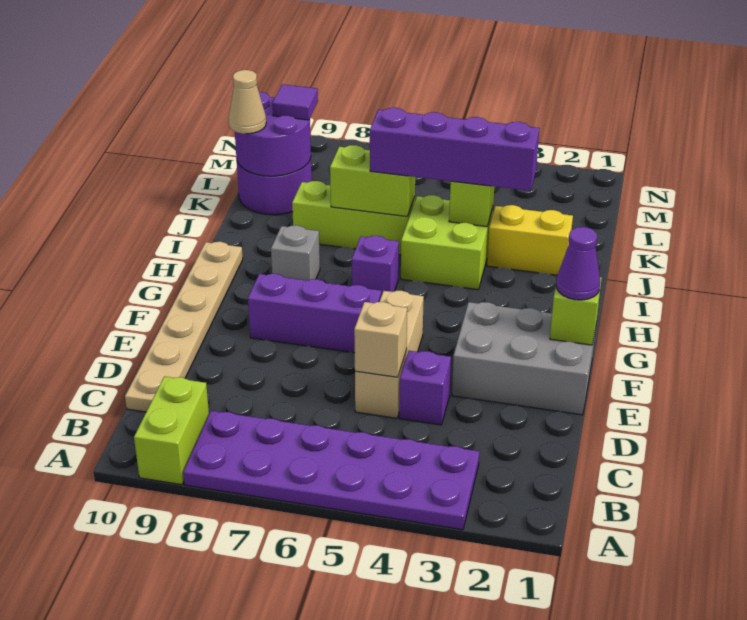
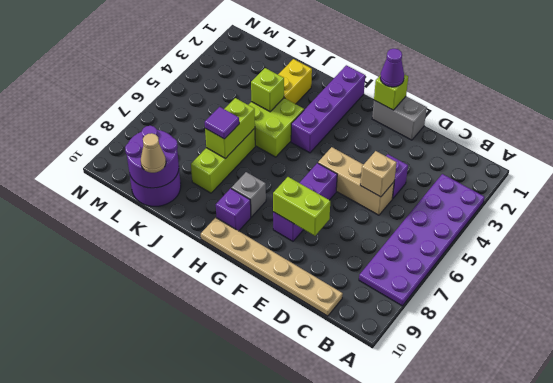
lime 1x2 brick [134,376,209,485] -> lime 1x2 brick moved to [273,177,330,236]
grey 2x3 brick [452,302,596,415] -> grey 1x2 brick [372,97,427,140]
purple 1x1 brick [352,236,399,296] -> purple 1x1 brick moved to [216,188,251,231]
purple 1x4 brick [370,108,539,191] -> purple 1x4 brick moved to [291,65,365,153]
purple 1x1 tile [272,84,318,120] -> purple 1x1 tile moved to [205,107,239,139]

